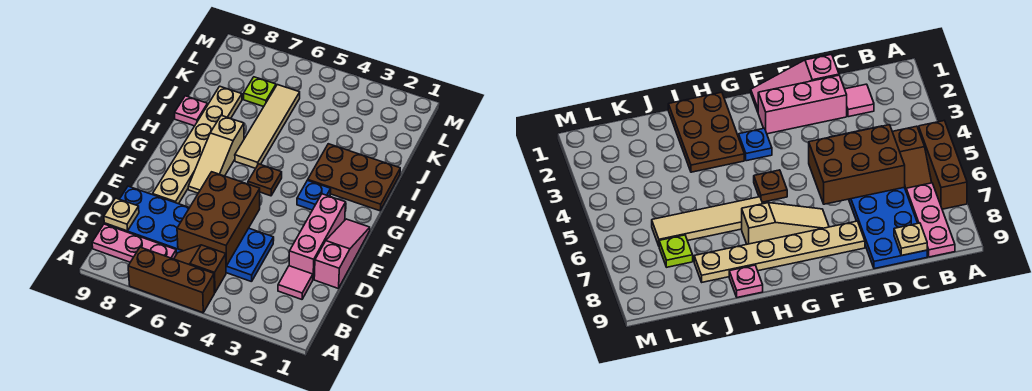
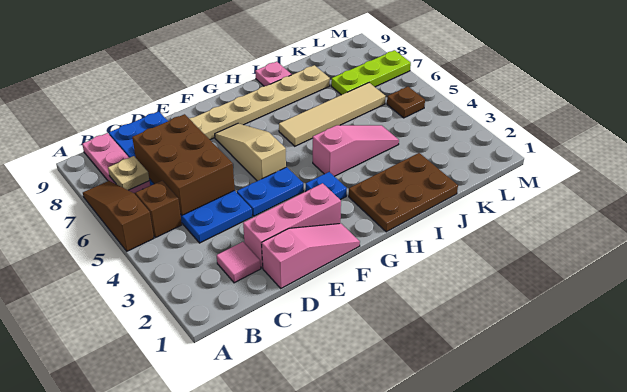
brown 1x3 brick [128,247,215,313] -> brown 1x3 slope [83,181,154,251]
brown 2x3 brick [177,172,260,266] -> brown 2x3 brick turned to [132,114,235,215]
tan 1x1 plate [104,198,139,231] -> tan 1x1 plate moved to [108,156,149,190]
none -> blue 1x2 plate [237,167,304,216]
tan 1x3 slope [188,115,244,193] -> tan 1x3 slope turned to [215,123,286,181]
brown 1x1 plate [248,164,282,196] -> brown 1x1 plate moved to [387,87,425,118]
brown 2x3 plate [308,144,400,211] -> brown 2x3 plate turned to [349,153,458,232]
none -> pink 1x3 slope [313,125,399,176]
lime 1x1 plate [244,77,276,107] -> lime 1x3 plate [331,50,411,95]

